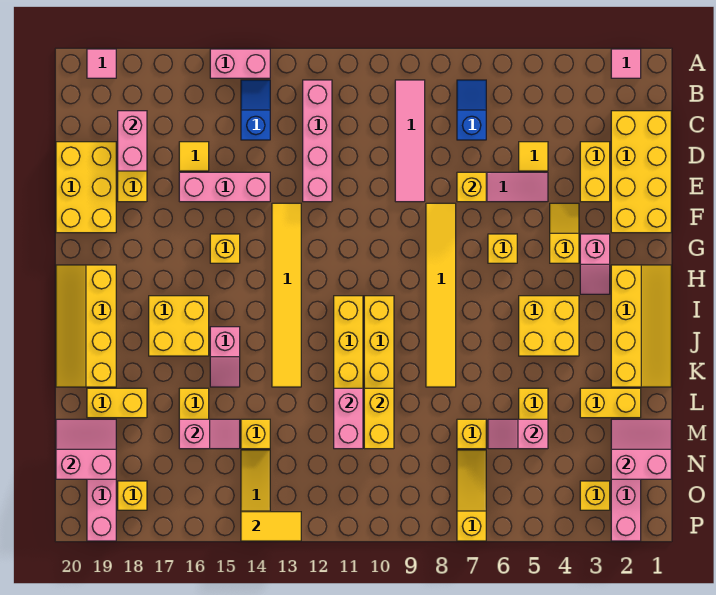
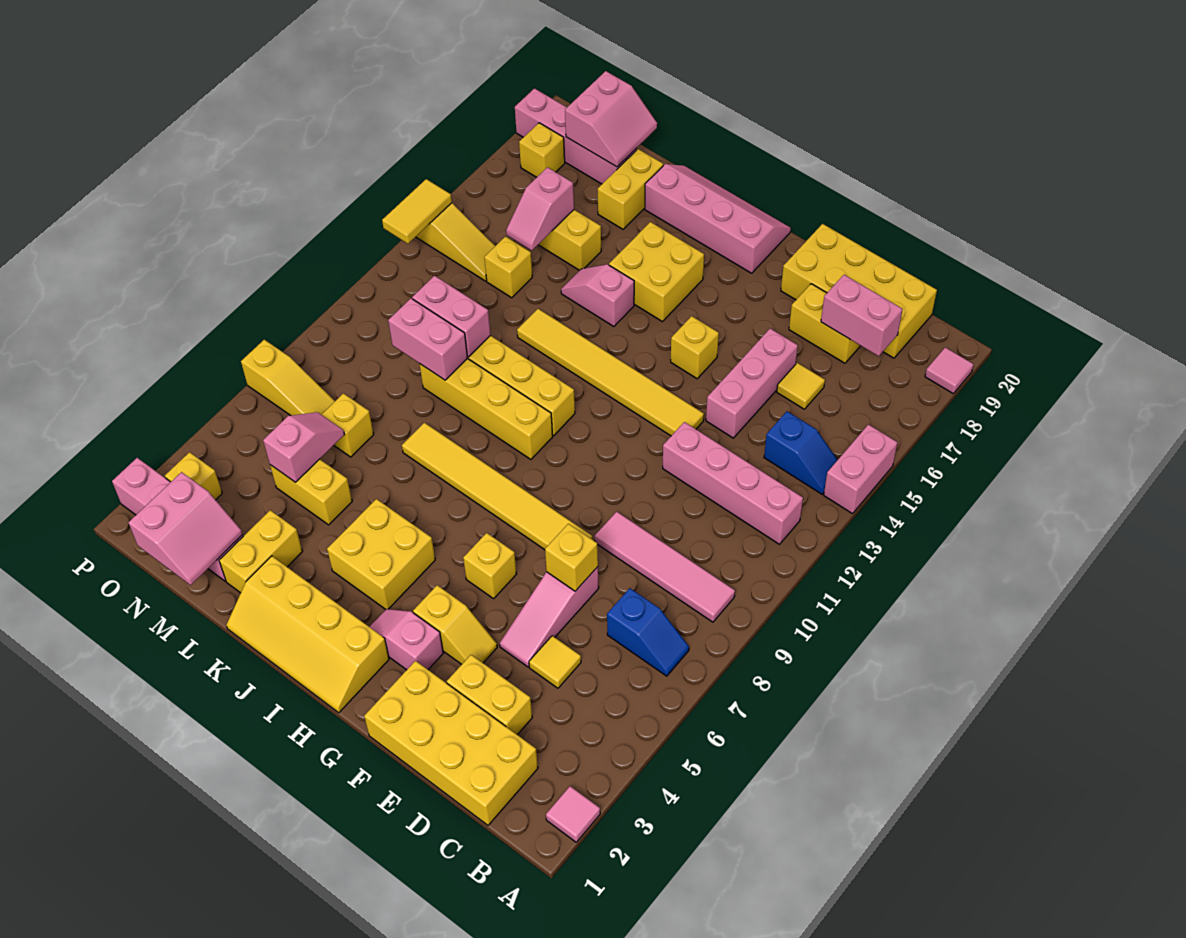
yellow 2x3 brick [56,142,116,233] -> yellow 2x4 brick [781,224,937,358]
yellow 2x4 slope [56,265,116,387] -> pink 2x4 slope [645,164,791,273]
yellow 1x2 brick [364,388,394,449] -> pink 1x2 brick [388,298,467,380]

